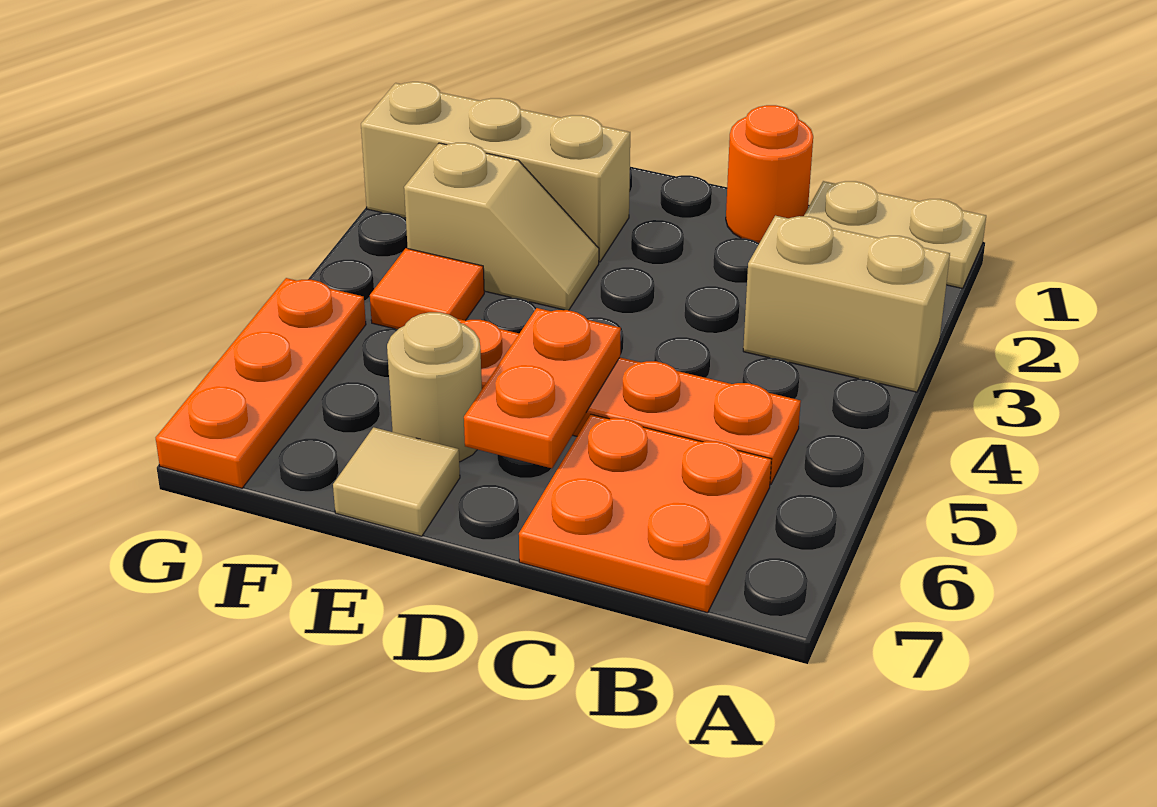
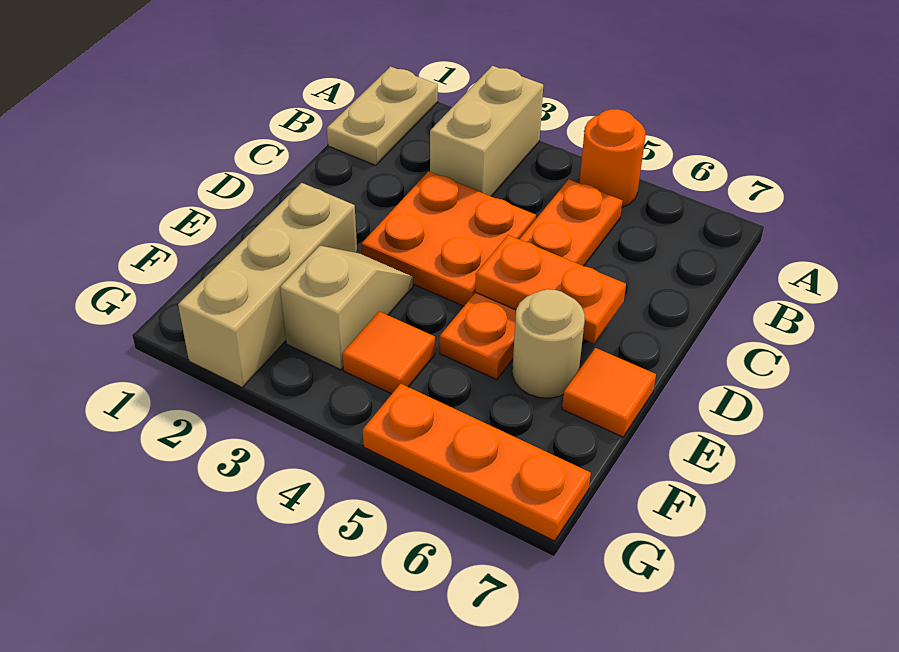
orange 2x2 plate [519,414,771,613] -> orange 2x2 plate moved to [361,171,536,306]
orange 1x1 round brick [726,105,813,243] -> orange 1x1 round brick moved to [579,109,645,207]
tan 1x1 tile [333,427,460,536] -> orange 1x1 tile [562,348,656,437]

